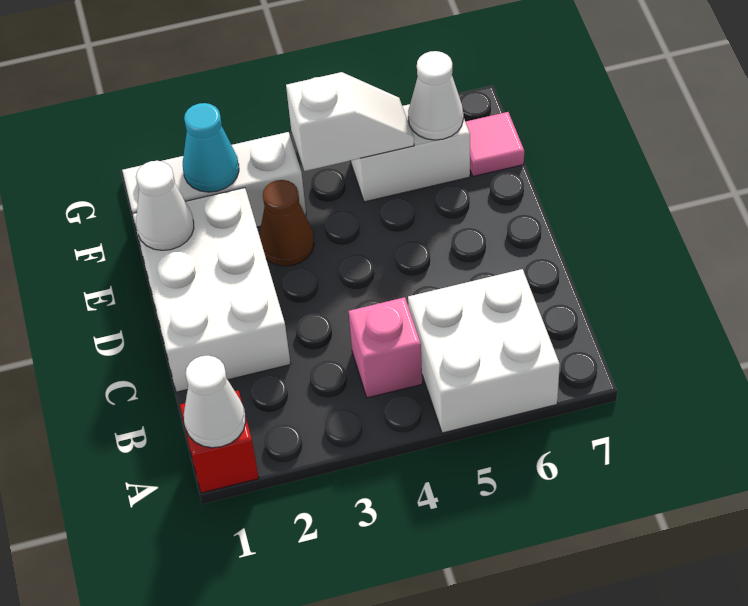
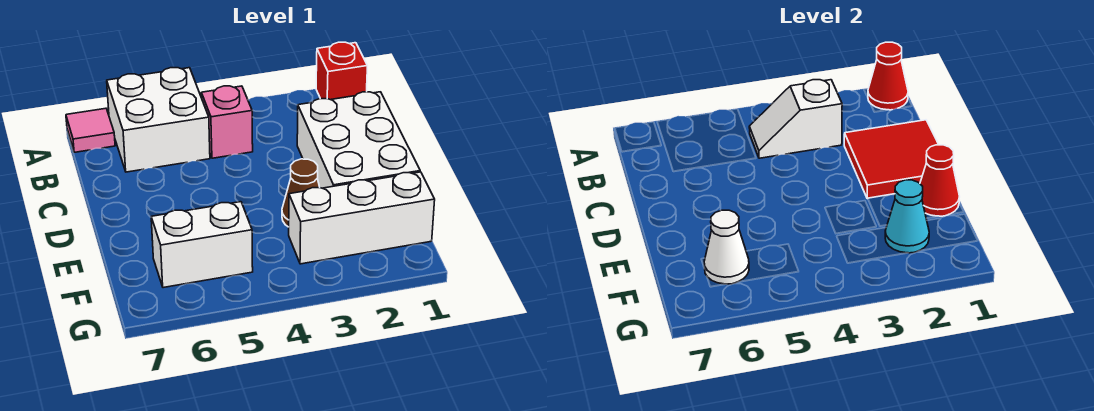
white 1x1 cone [184,355,246,448] -> red 1x1 cone [868,42,908,110]
none -> red 2x2 tile [844,120,939,199]
white 1x1 cone [136,161,194,250] -> red 1x1 cone [920,145,960,216]
white 1x2 slope [286,72,414,171] -> white 1x2 slope moved to [749,80,842,158]
pink 1x1 tile [466,112,524,176] -> pink 1x1 tile moved to [66,108,115,152]

